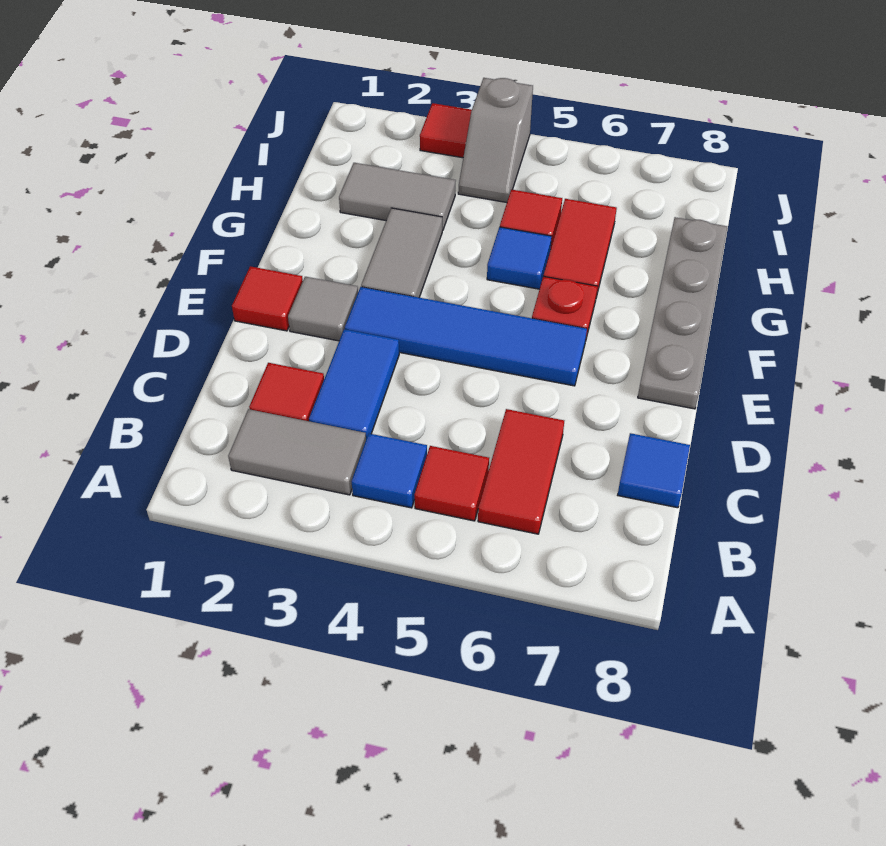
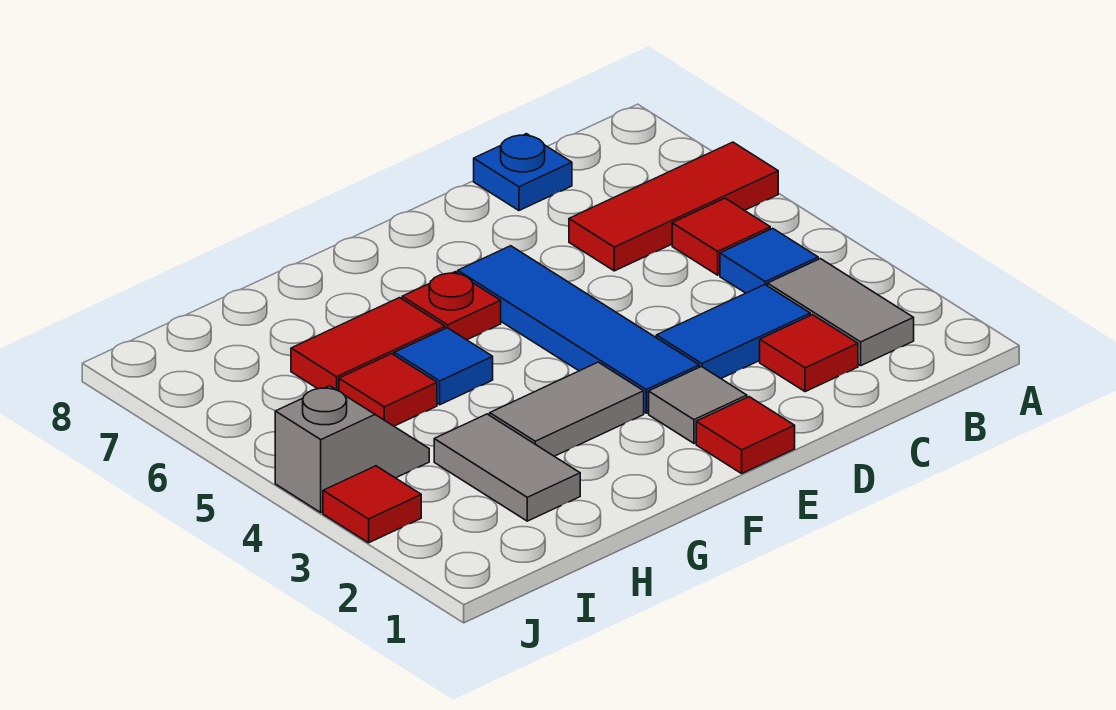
red 1x2 tile [478,409,564,534] -> red 1x3 tile [569,142,778,271]
blue 1x1 tile [618,433,690,508] -> blue 1x1 plate [474,134,572,210]
grey 1x4 plate [638,217,727,409] -> none

